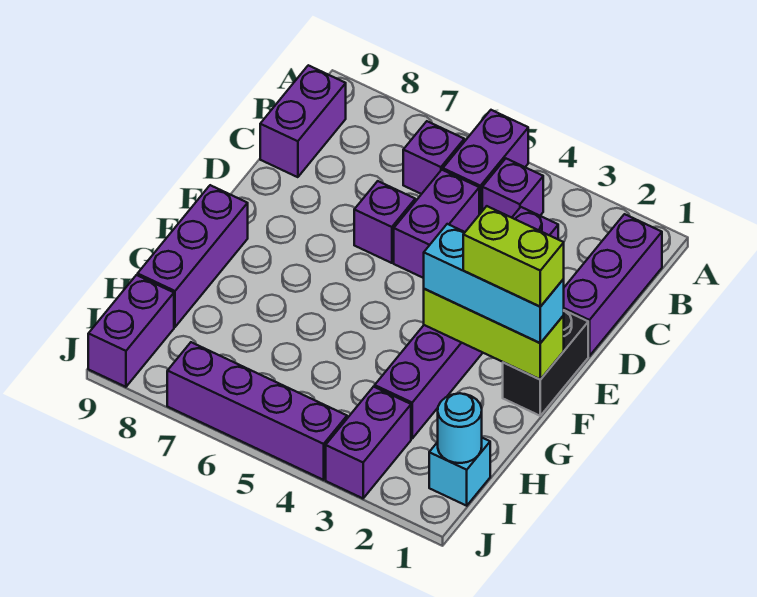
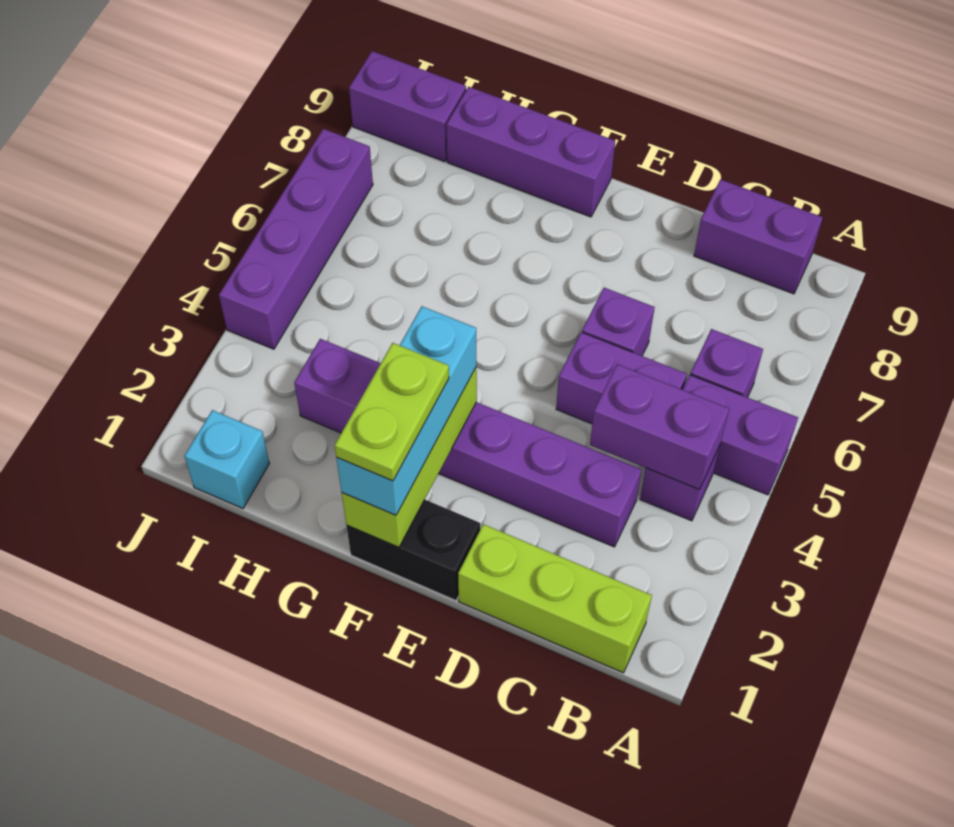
purple 1x3 brick [564,214,662,356] -> lime 1x3 brick [458,524,652,673]
lime 1x2 brick [463,206,564,307] -> lime 1x2 plate [335,343,449,481]
cyan 1x1 round brick [438,393,482,463] -> none
purple 1x2 brick [326,387,411,498] -> purple 1x2 brick moved to [590,364,729,490]

